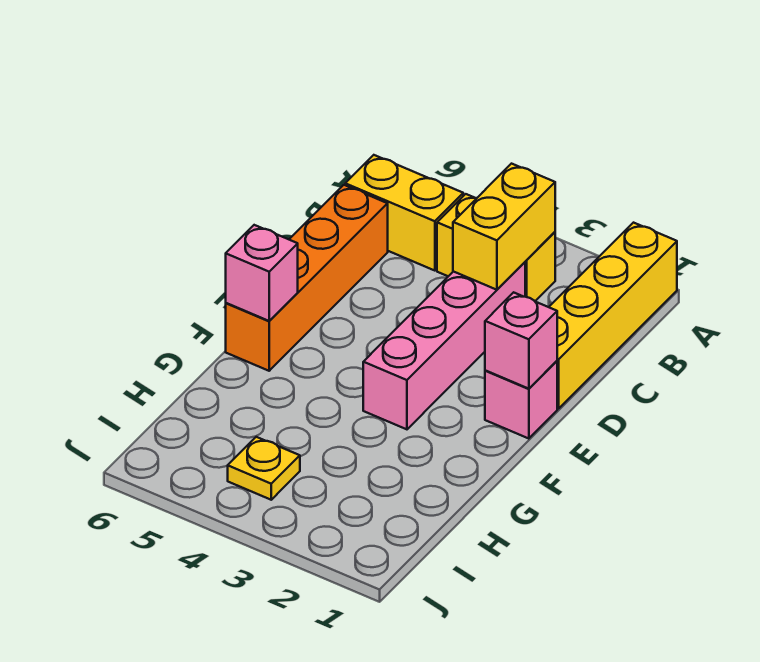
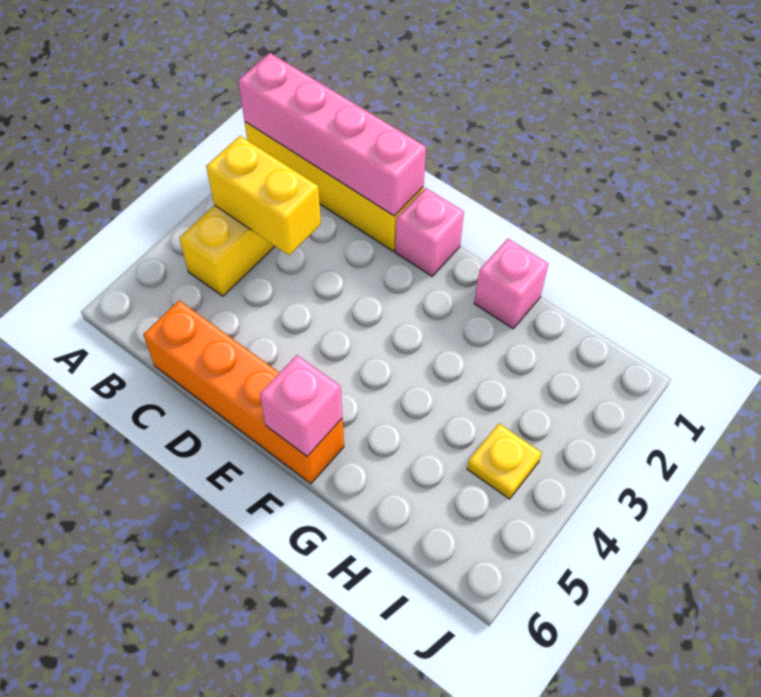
yellow 1x2 brick [345,155,463,271] -> none
pink 1x4 brick [363,262,525,429] -> pink 1x4 brick moved to [238,53,426,216]
pink 1x1 brick [485,292,557,389] -> pink 1x1 brick moved to [474,239,548,329]

